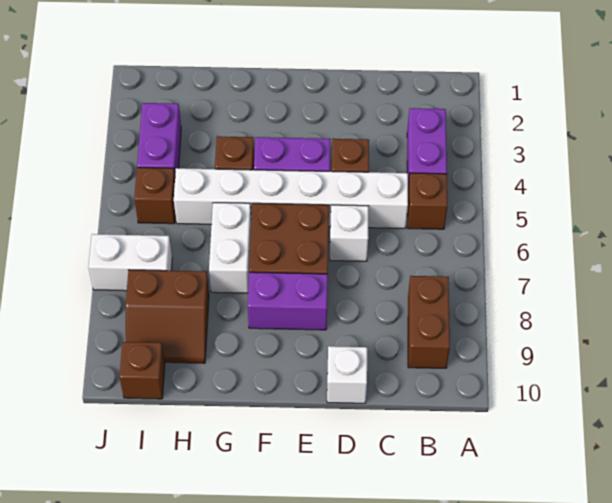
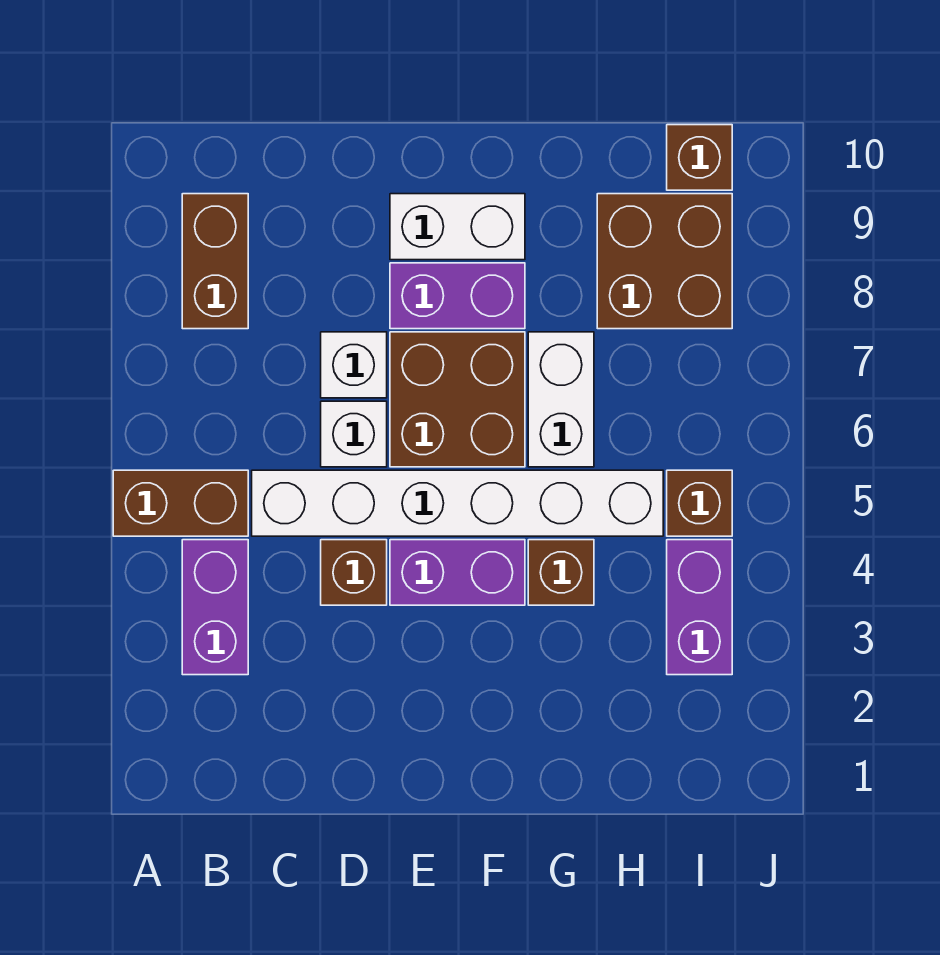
brown 1x1 brick [407,173,447,229] -> brown 1x2 brick [113,470,248,536]
white 1x1 brick [327,346,367,403] -> white 1x1 brick moved to [321,332,387,398]
brown 2x2 slope [126,270,209,363] -> brown 2x2 brick [597,194,732,329]
white 1x2 brick [88,234,172,291] -> white 1x2 brick moved to [390,194,525,260]

